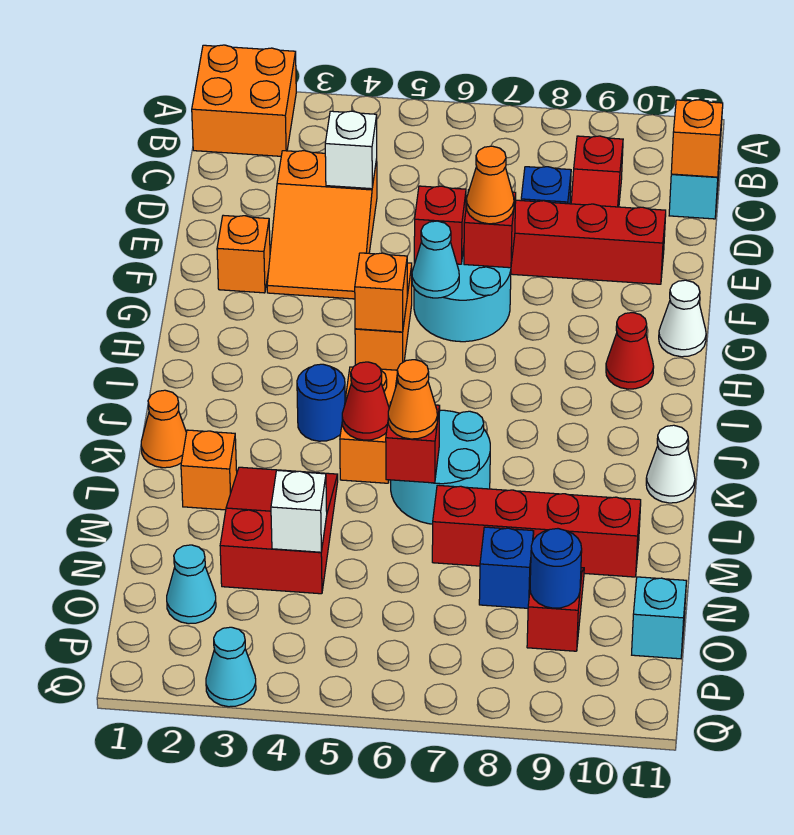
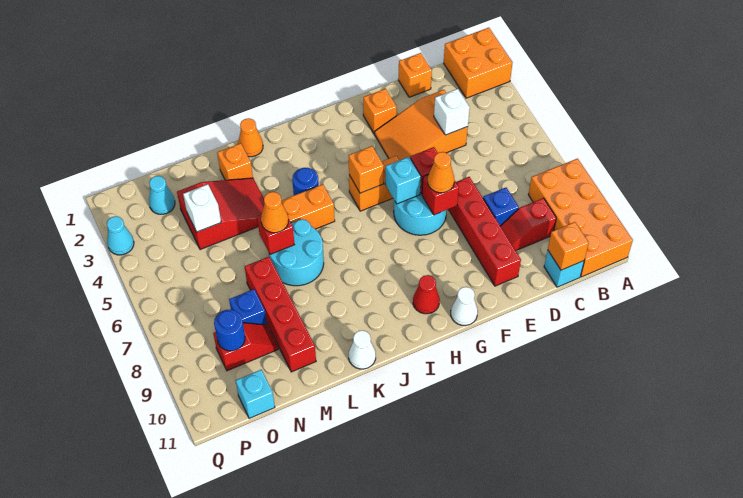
none -> orange 2x4 brick [528,159,633,277]
none -> orange 1x1 brick [398,53,432,97]
cyan 1x1 cone [412,221,459,298] -> cyan 1x1 brick [385,157,421,204]
red 1x1 cone [342,362,389,440] -> none

